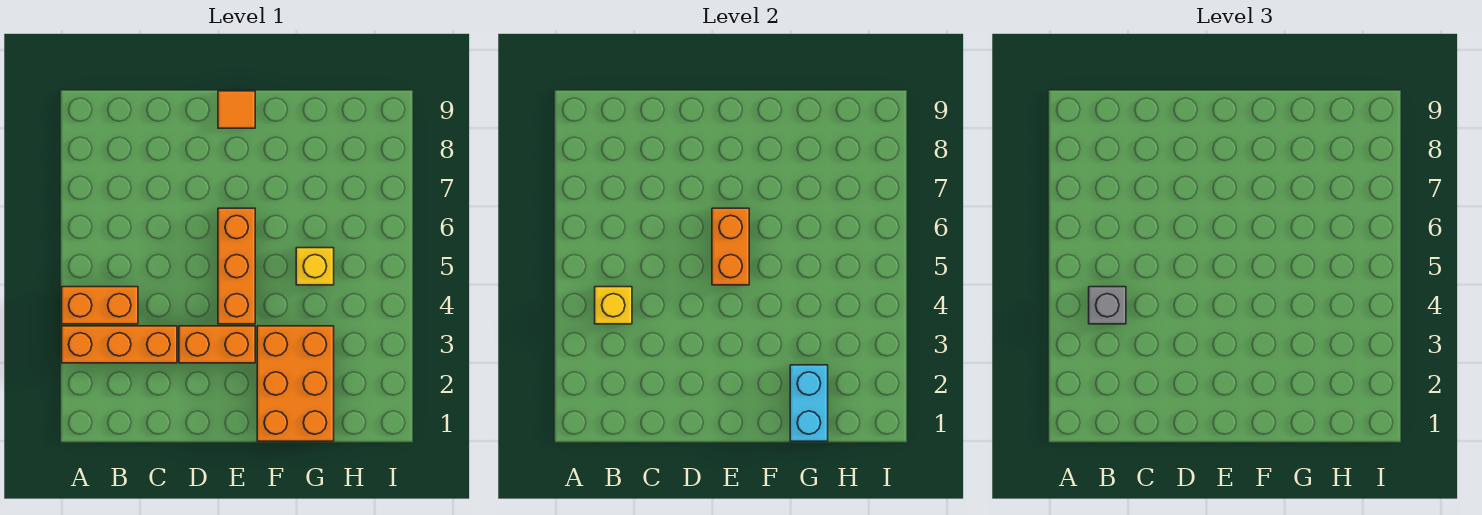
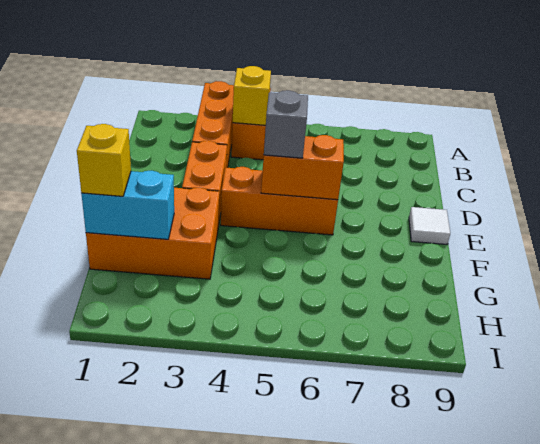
grey 1x1 brick [1089,287,1126,324] -> grey 1x1 brick moved to [264,90,308,158]
orange 1x1 tile [218,91,255,128] -> white 1x1 tile [409,207,450,244]
yellow 1x1 brick [296,248,334,285] -> yellow 1x1 brick moved to [77,124,131,196]

